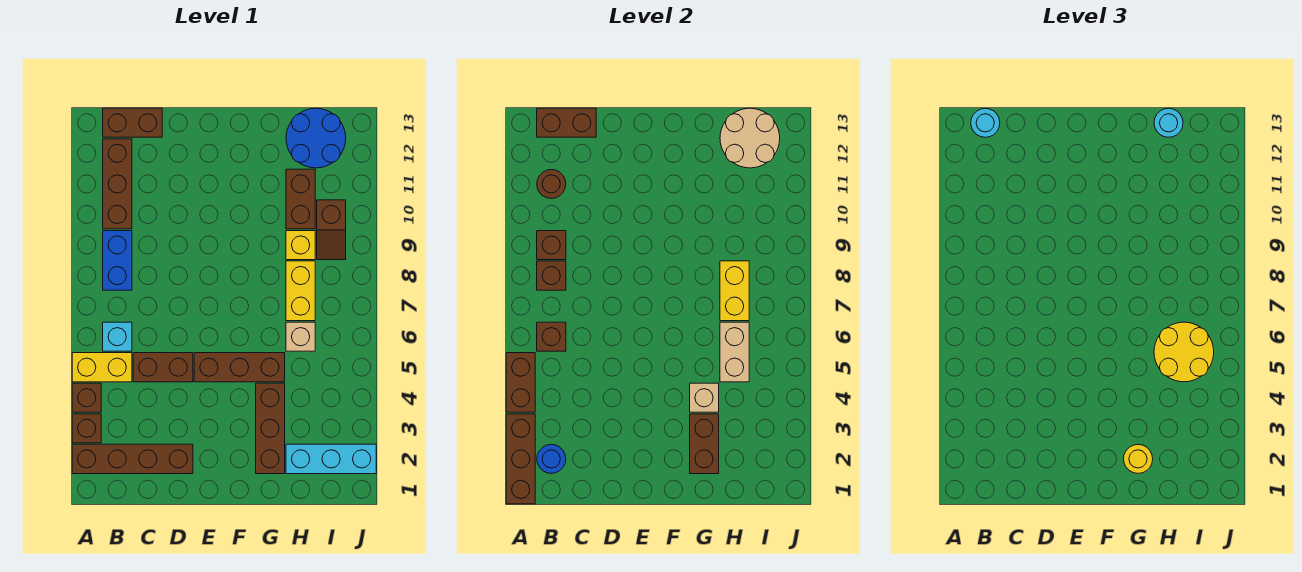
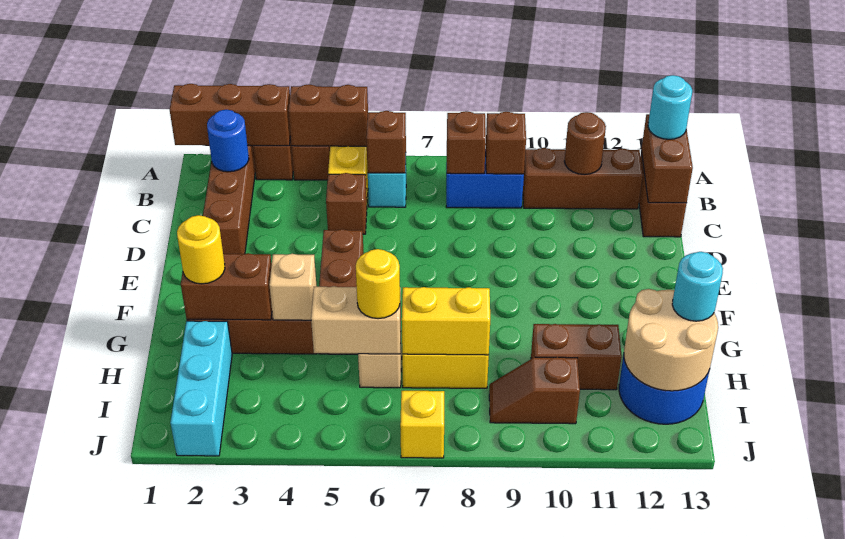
brown 1x2 brick [133,353,193,382] -> brown 1x1 brick [326,173,367,234]
yellow 2x2 round brick [1154,322,1214,382] -> yellow 1x1 round brick [356,249,400,319]
yellow 1x1 brick [286,231,315,260] -> yellow 1x1 brick moved to [400,391,444,458]

